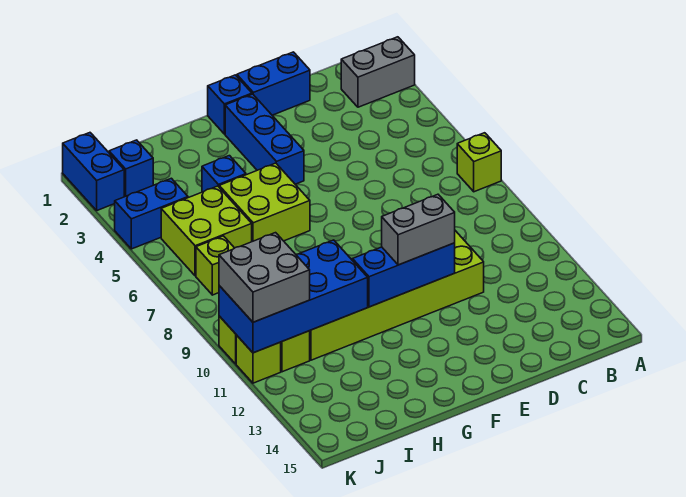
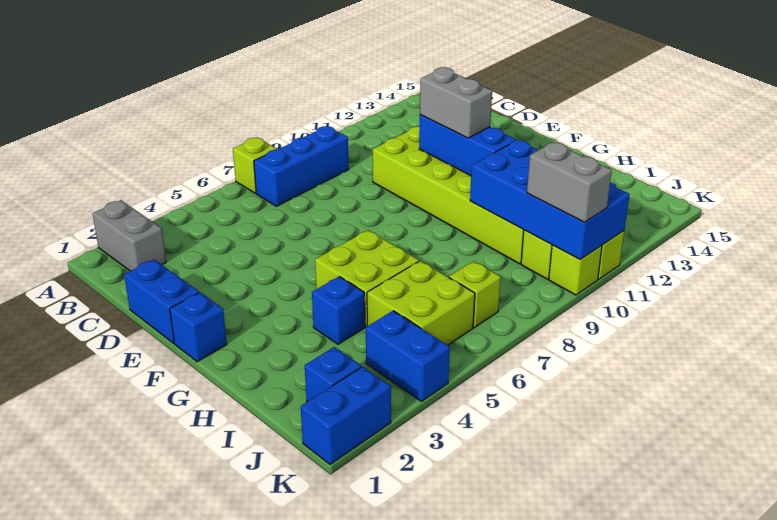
blue 1x3 brick [225,94,304,184] -> blue 1x3 brick moved to [254,126,349,206]
grey 2x2 brick [219,233,310,322] -> grey 1x2 brick [527,142,612,222]

